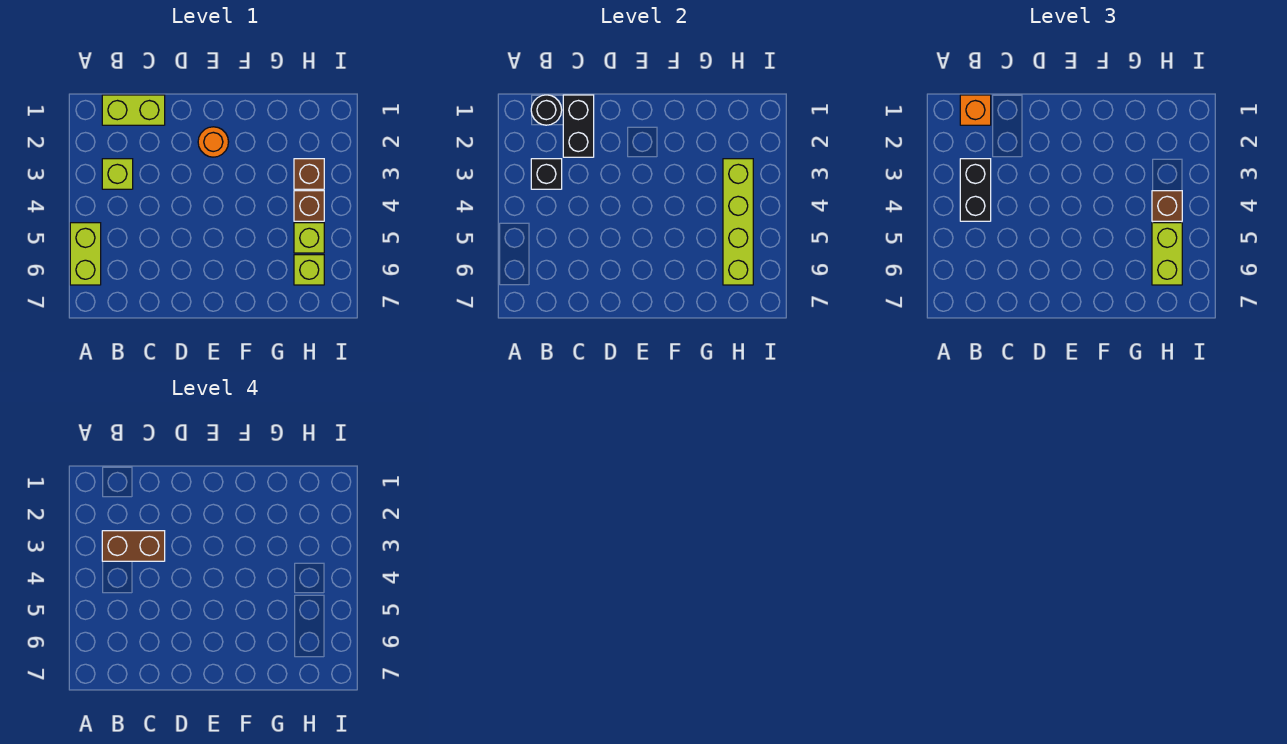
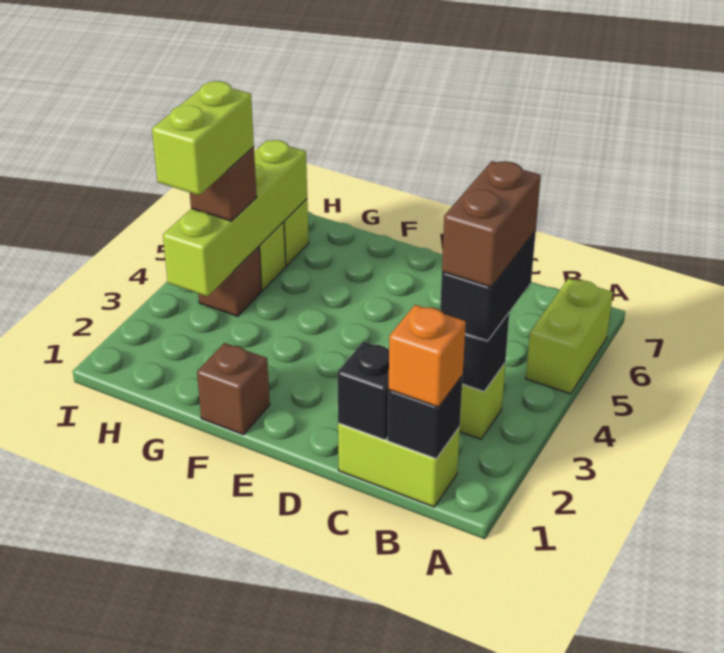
black 1x1 round brick [531,95,562,125] -> black 1x1 brick [388,376,463,458]
brown 1x2 brick [102,531,165,561] -> brown 1x2 brick turned to [442,161,541,287]
black 1x2 brick [563,95,594,157] -> black 1x1 brick [337,342,389,440]
orange 1x1 round brick [198,127,228,157] -> none
brown 1x1 brick [294,159,324,189] -> brown 1x1 brick moved to [197,343,270,435]
lime 1x2 brick [1152,223,1182,285] -> lime 1x2 brick moved to [152,81,254,195]

